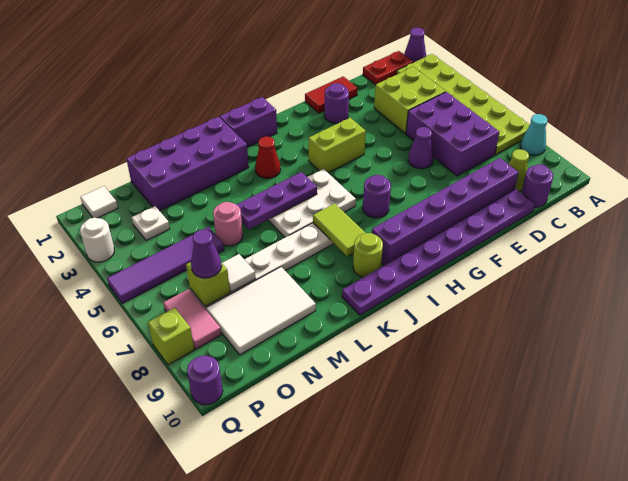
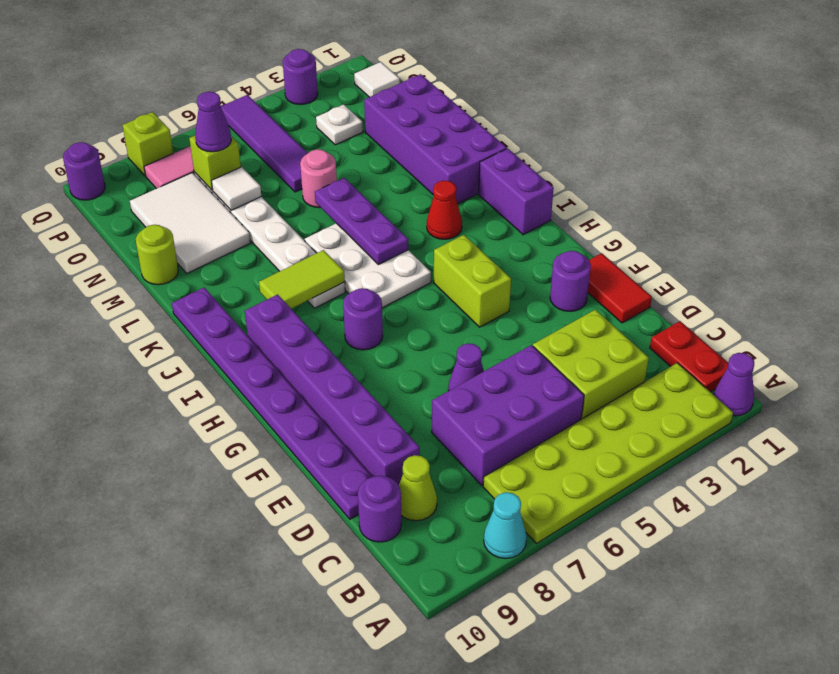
lime 1x1 round brick [353,233,383,277] -> lime 1x1 round brick moved to [136,225,178,285]
white 1x1 round brick [80,218,114,262] -> purple 1x1 round brick [283,49,318,105]

